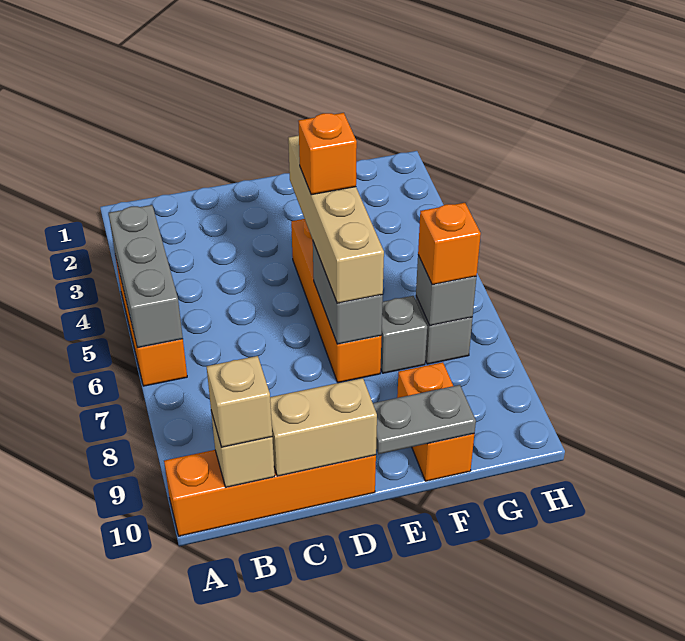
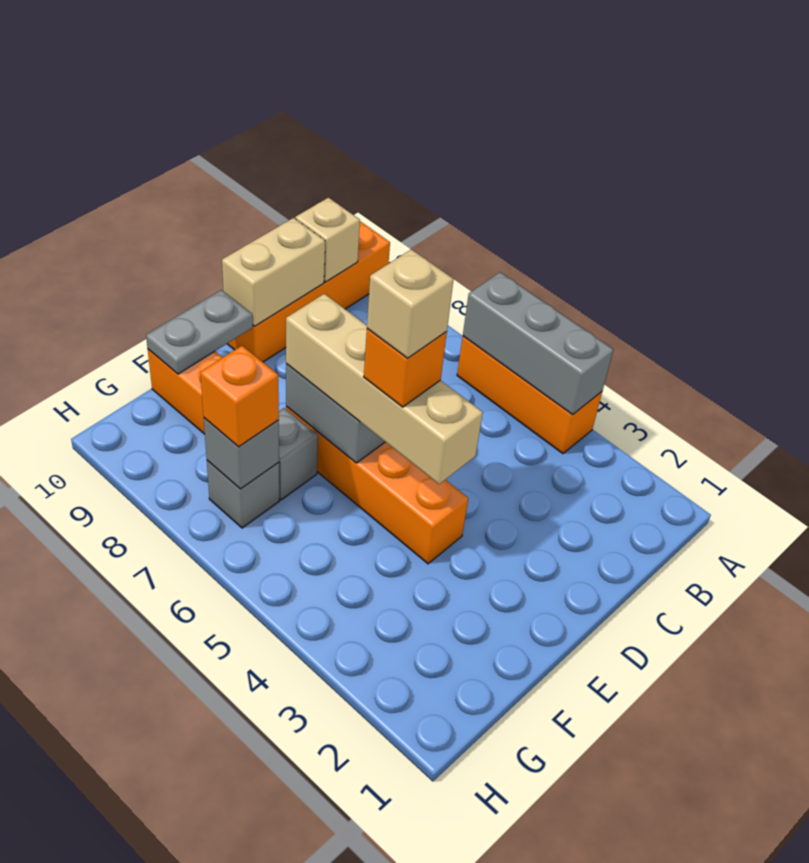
tan 1x1 brick [206,356,272,447] -> tan 1x1 brick moved to [367,249,454,358]

